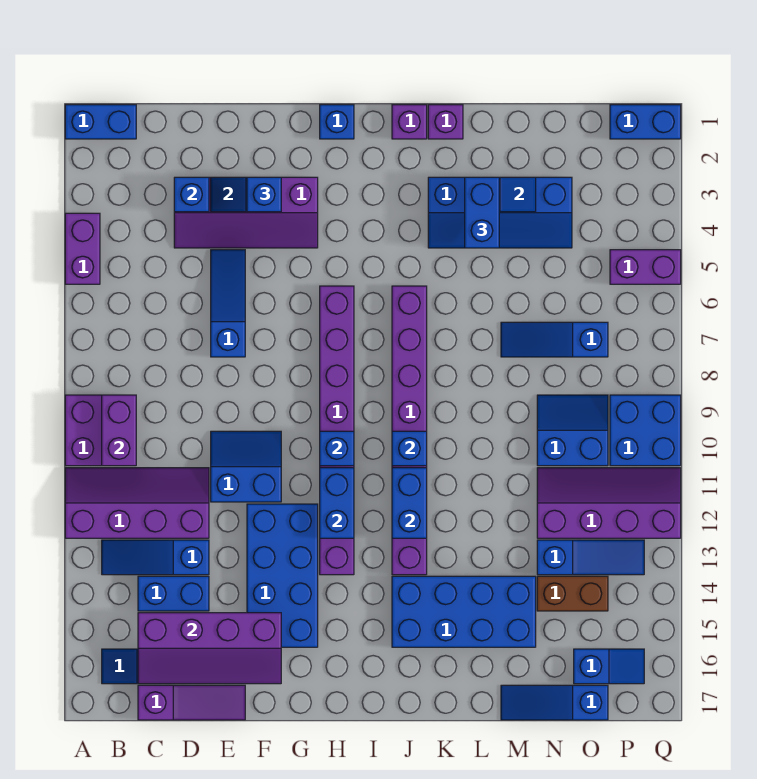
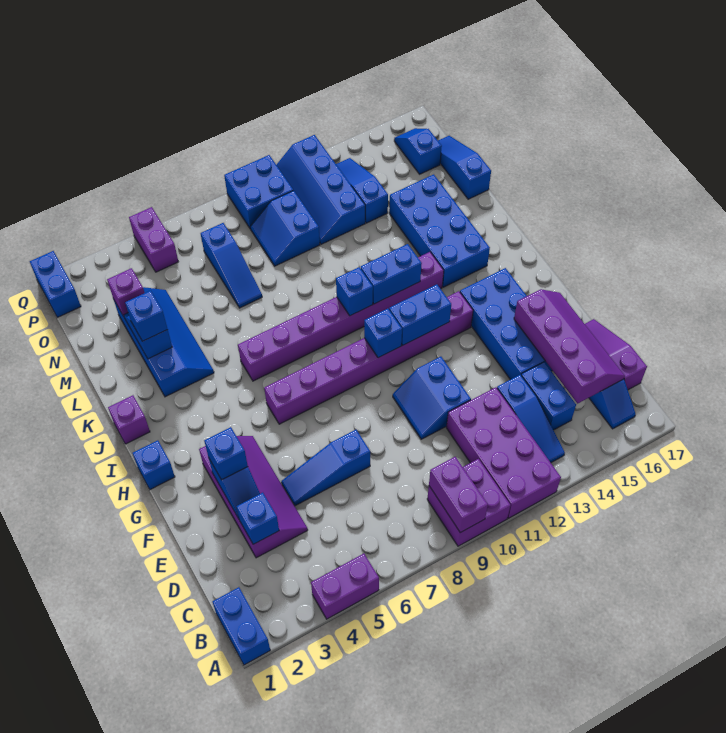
purple 2x4 slope [65,468,209,538] -> purple 2x4 brick [446,387,561,518]
purple 1x2 brick [102,395,136,466] -> purple 1x2 brick turned to [429,457,488,533]
blue 2x4 brick [247,504,318,647] -> blue 2x4 brick turned to [460,268,552,380]
purple 1x1 brick [428,105,463,139] -> purple 1x1 brick moved to [107,268,144,316]
blue 1x2 brick [465,177,499,248] -> blue 1x1 brick [125,291,168,341]
blue 1x3 slope [501,685,608,720] -> blue 1x3 slope turned to [438,136,491,199]
purple 2x4 slope [537,468,681,538] -> blue 2x4 slope [277,135,365,244]
brown 1x2 brick [537,576,608,611] -> none

